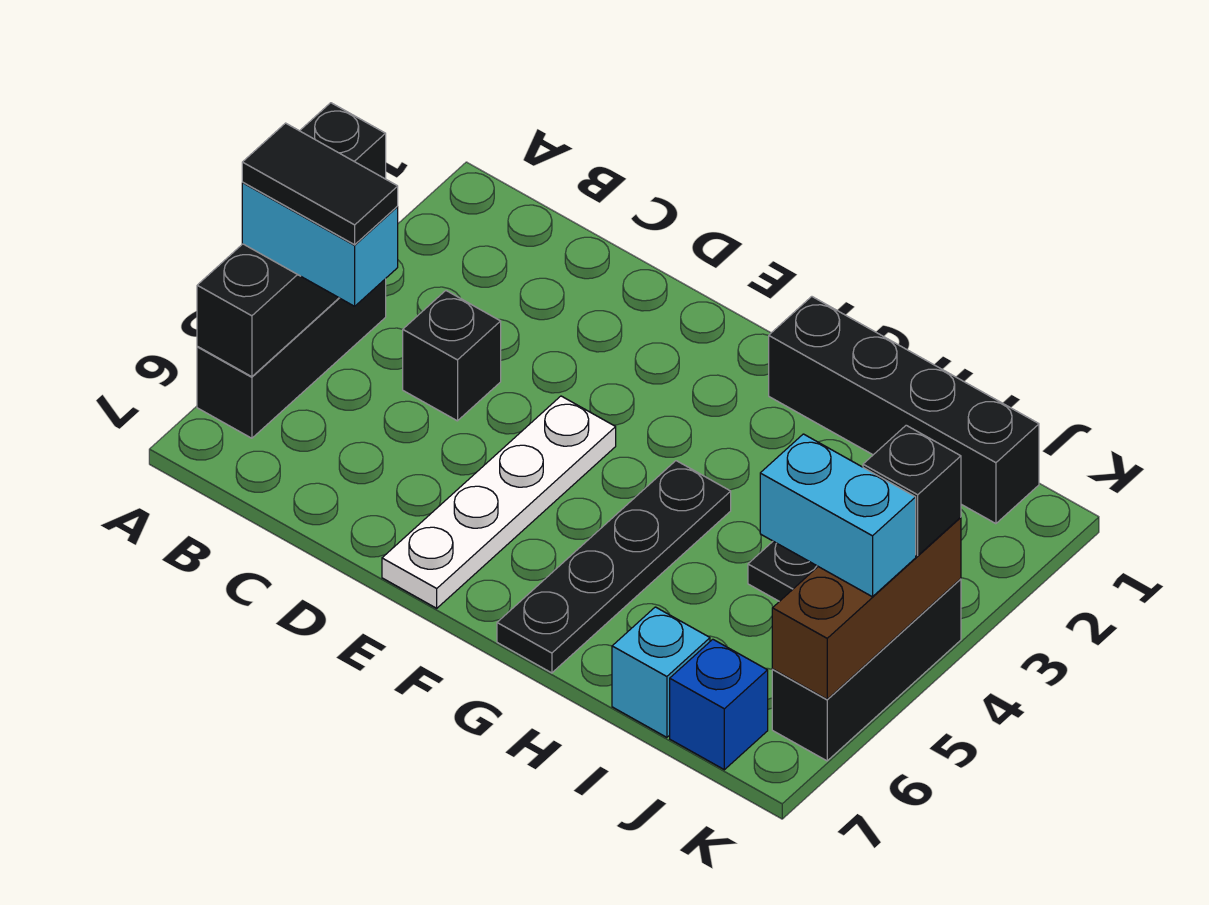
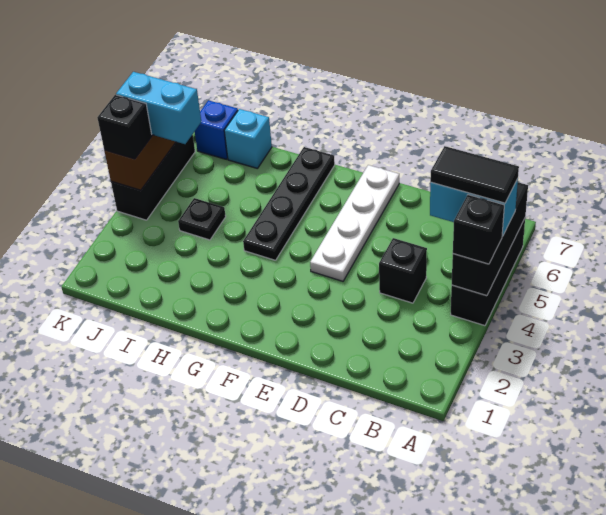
black 1x4 brick [769,297,1039,524] -> none

